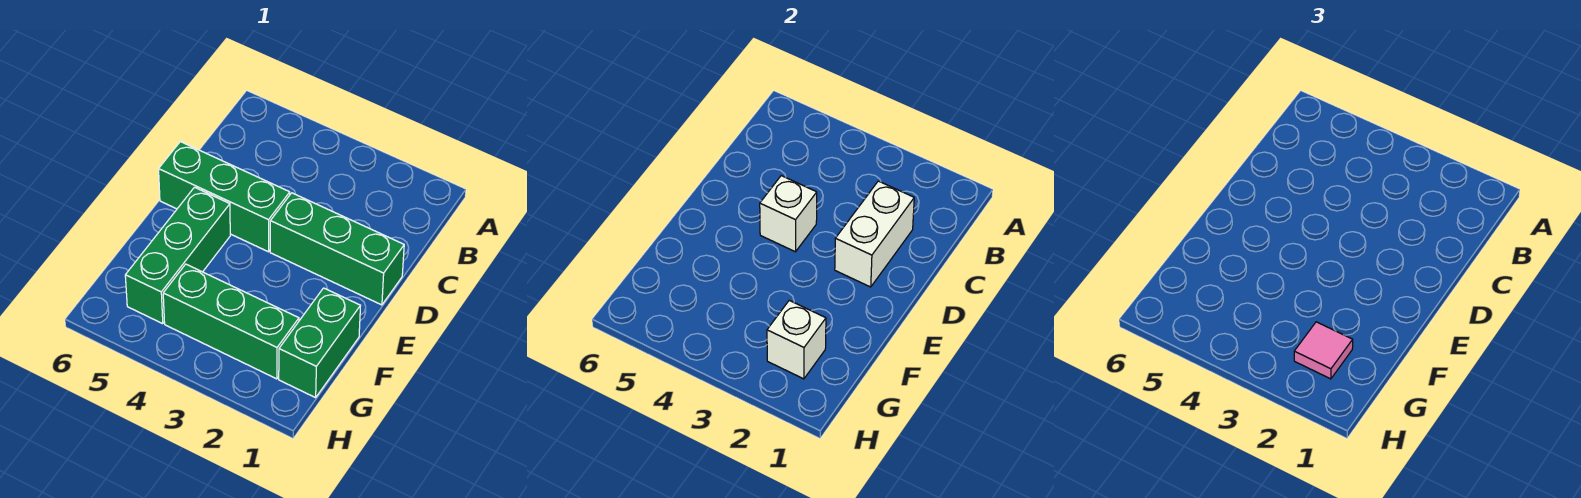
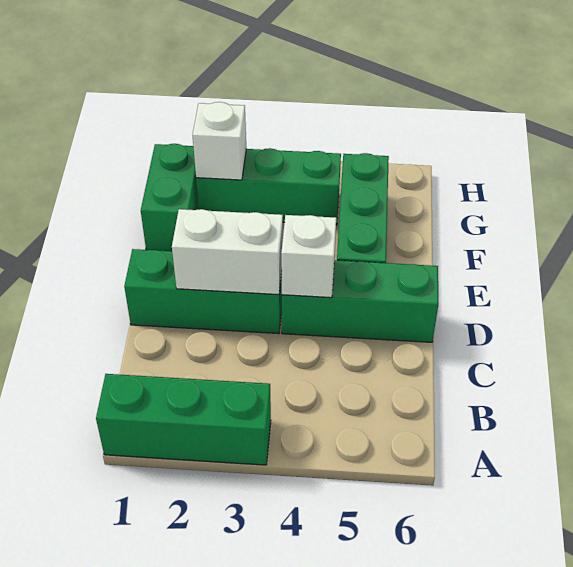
none -> green 1x3 brick [96,374,271,465]
white 1x2 brick [835,181,914,287] -> white 1x2 brick turned to [172,209,283,295]
pink 1x1 tile [1294,322,1353,379] -> none

